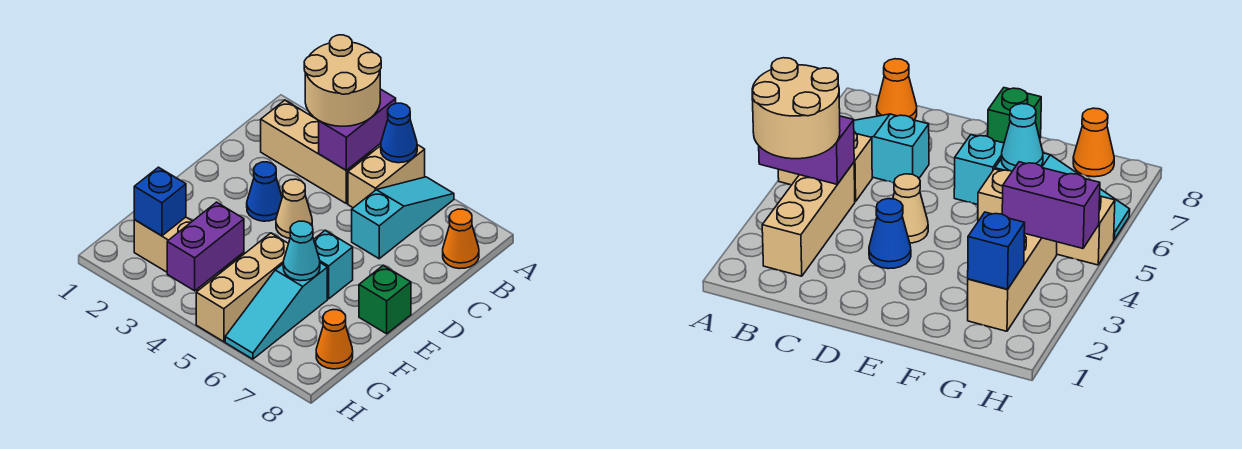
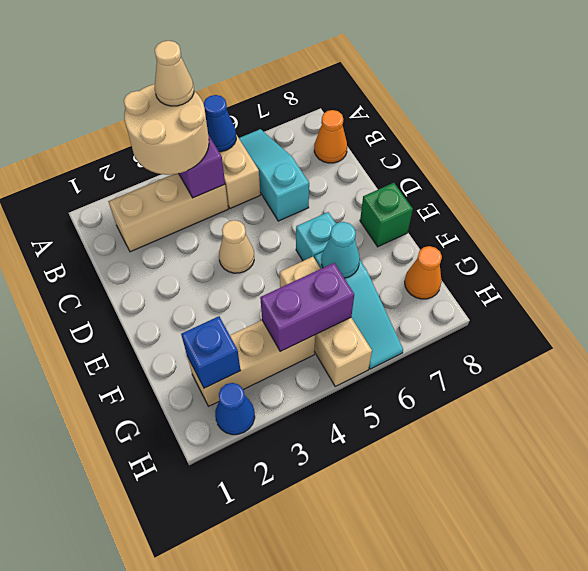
none -> tan 1x1 cone [155,41,194,106]
blue 1x1 cone [247,162,282,221] -> blue 1x1 cone moved to [215,383,255,435]
purple 1x2 brick [167,202,244,291] -> purple 1x2 brick turned to [260,263,354,351]

